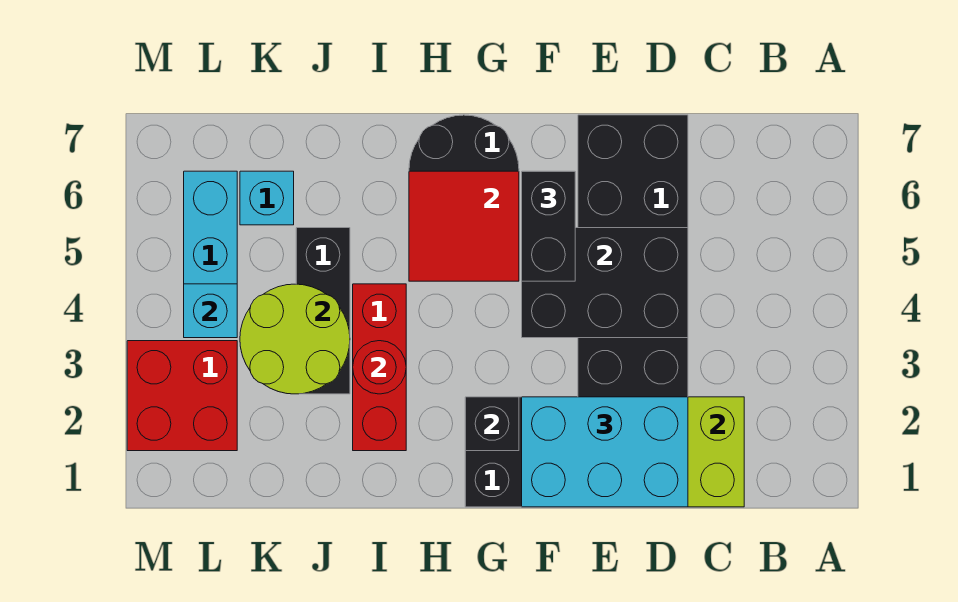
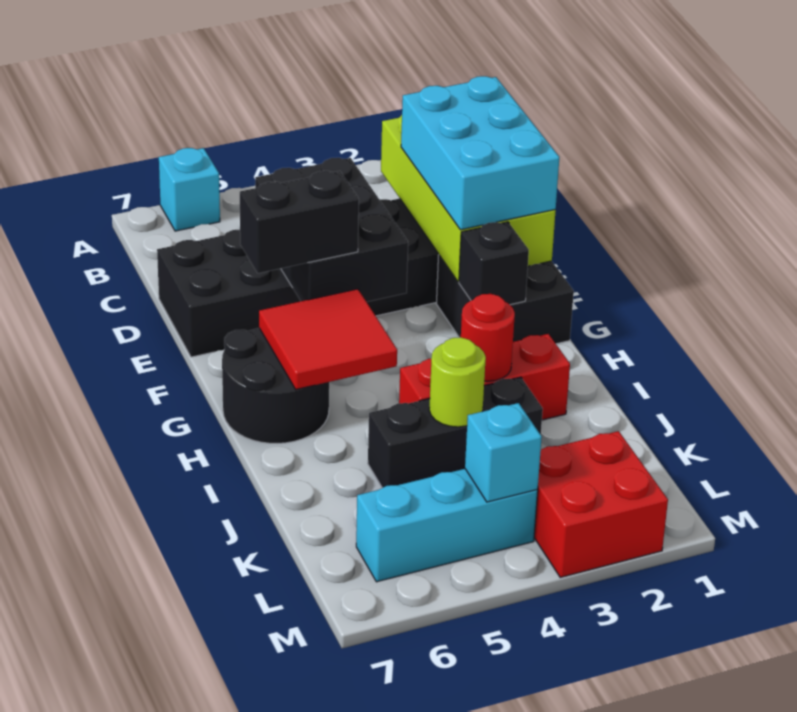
lime 2x2 round brick [240,284,350,394] -> lime 1x1 round brick [429,337,486,427]
cyan 1x1 brick [240,171,294,225] -> cyan 1x1 brick moved to [159,148,220,231]

